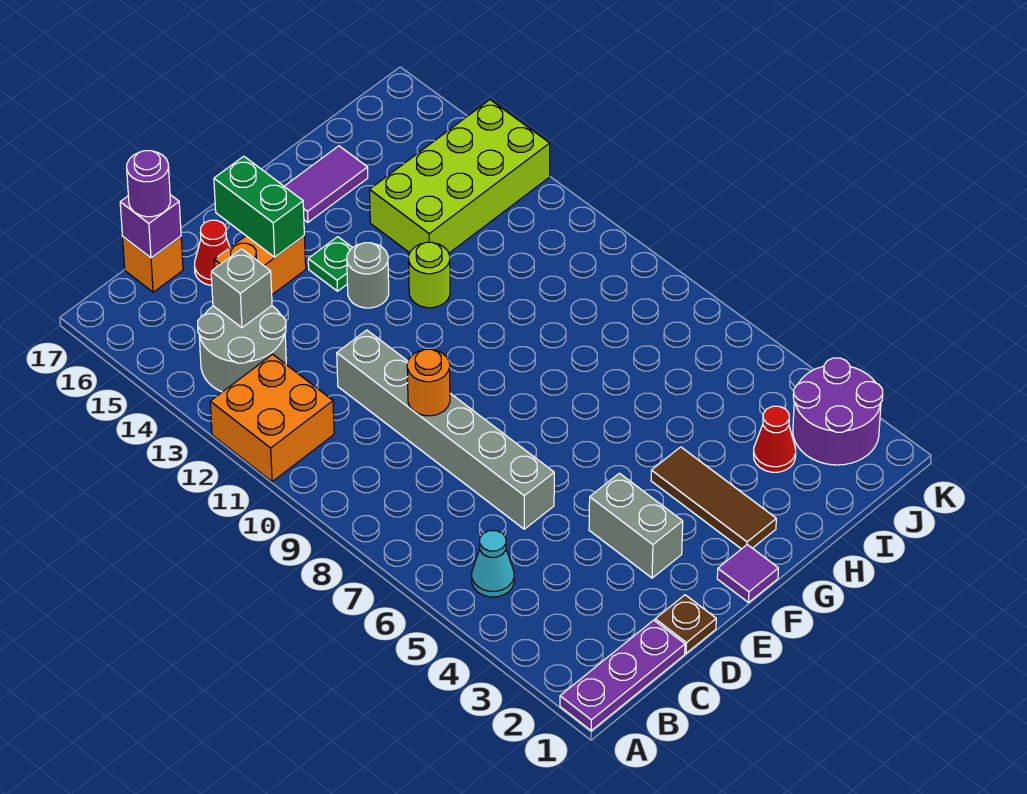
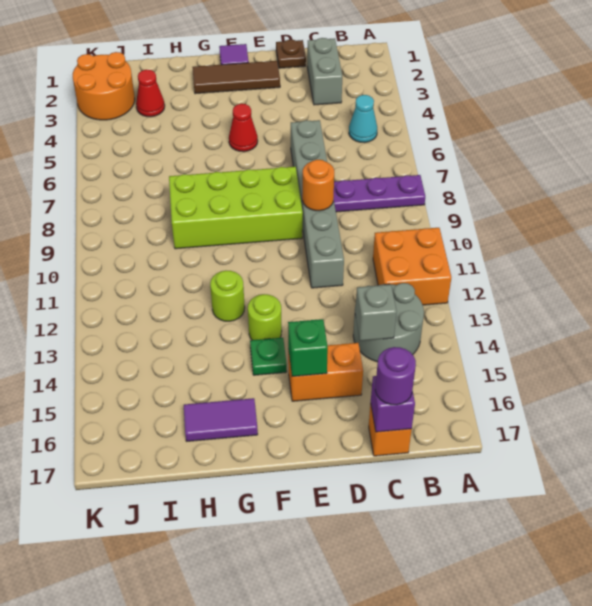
purple 1x3 plate [560,620,685,731] -> purple 1x3 plate moved to [333,175,425,212]
red 1x1 cone [195,220,230,286] -> red 1x1 cone moved to [229,104,258,152]
grey 1x2 brick [589,473,683,578] -> grey 1x2 brick moved to [307,38,342,105]
green 1x2 brick [214,156,304,257] -> green 1x1 brick [288,319,328,377]
grey 1x1 round brick [347,243,389,308] -> lime 1x1 round brick [248,294,282,340]
brown 1x3 tile [651,447,776,549] -> brown 1x3 tile turned to [192,61,280,94]
lime 2x4 brick [370,100,550,253] -> lime 2x4 brick moved to [169,167,303,249]
purple 2x2 round brick [793,358,883,465] -> orange 2x2 round brick [73,52,135,120]

